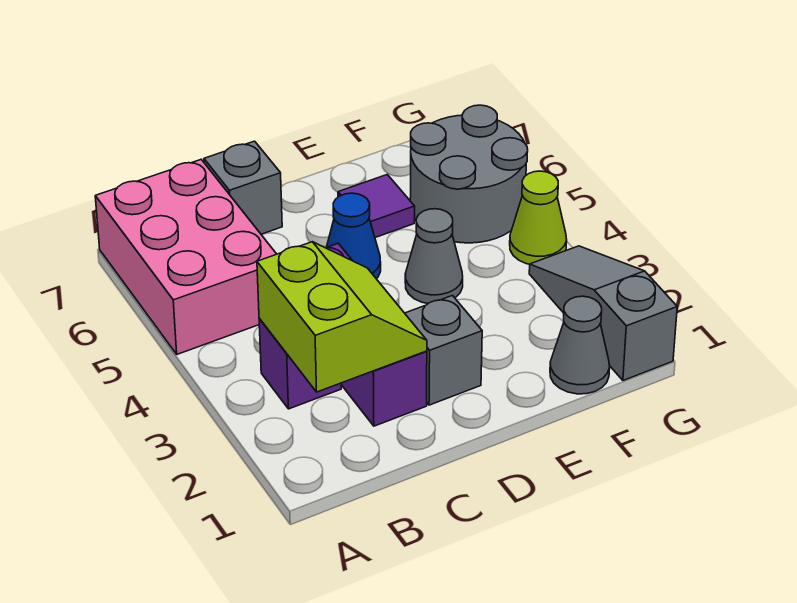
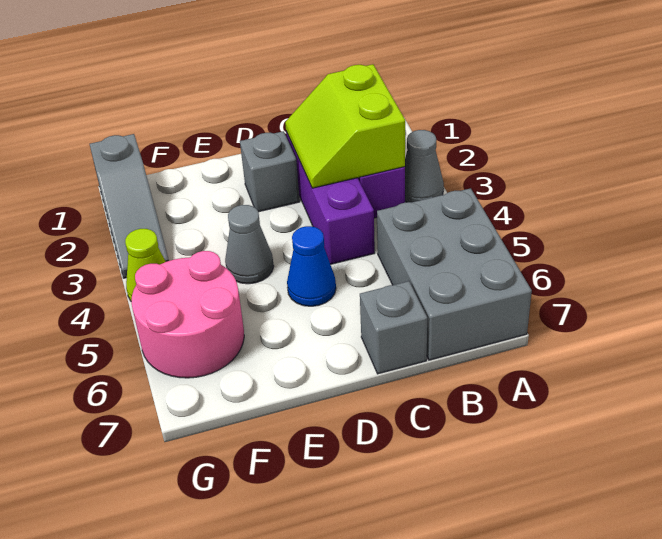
pink 2x3 brick [95,160,276,354] -> grey 2x3 brick [377,188,532,360]
purple 1x1 tile [338,175,415,238] -> none
grey 1x1 cone [550,296,610,394] -> grey 1x1 cone moved to [405,130,444,203]
grey 2x2 round brick [410,105,528,243] -> pink 2x2 round brick [131,251,244,378]

